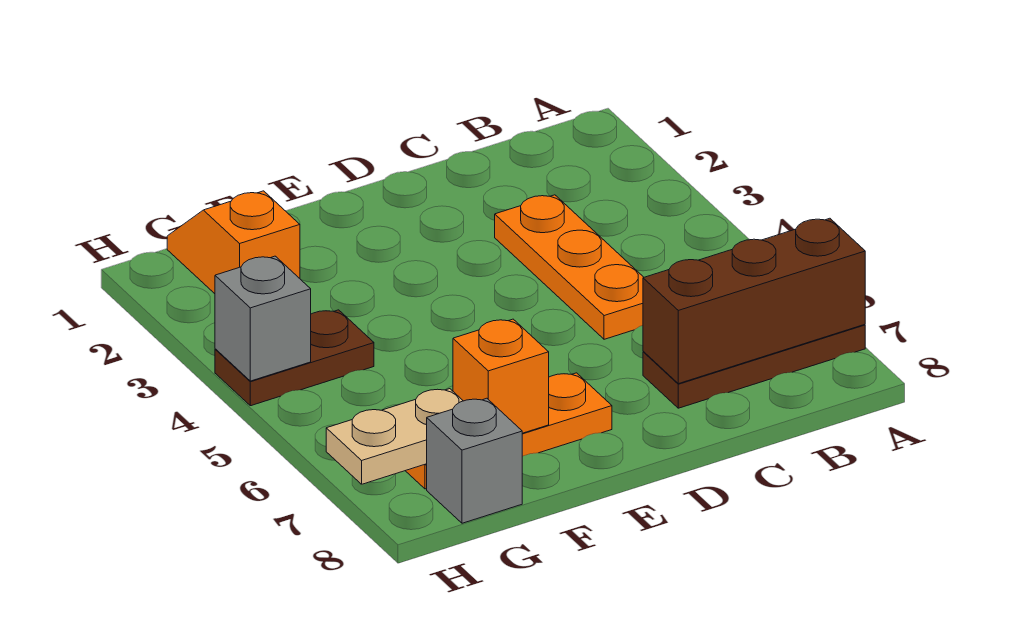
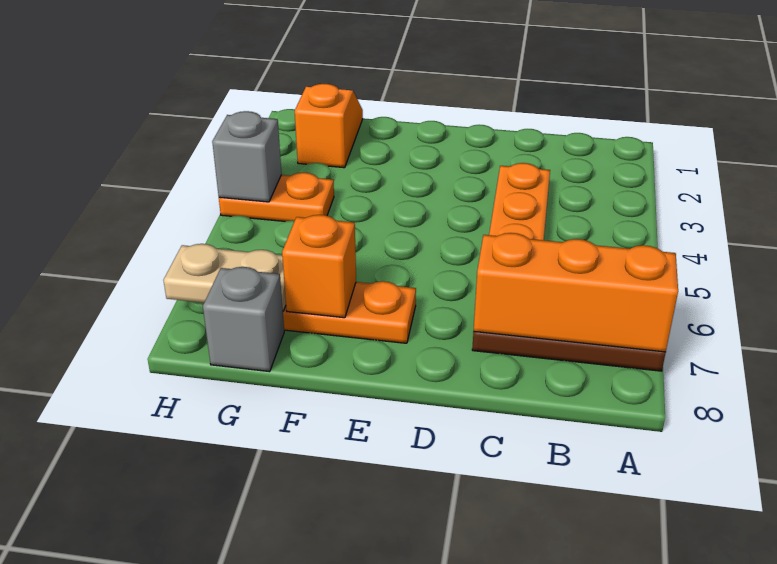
brown 1x3 brick [643,218,865,384] -> orange 1x3 brick [474,233,678,352]
brown 1x2 plate [215,310,374,406] -> orange 1x2 plate [219,173,334,221]

